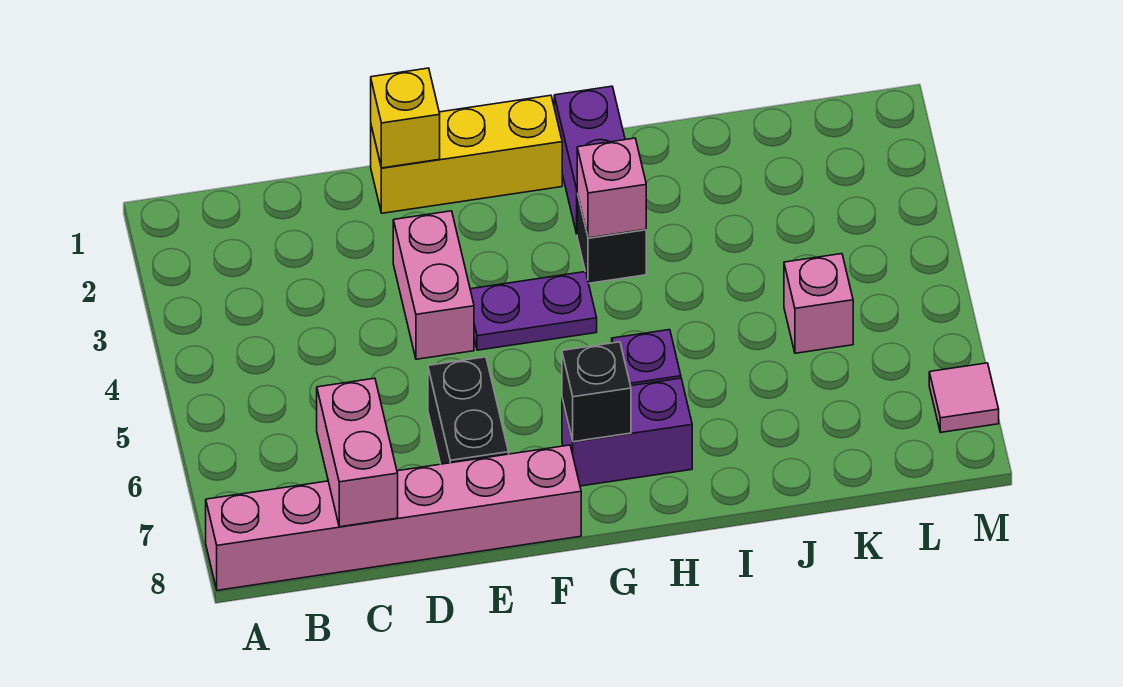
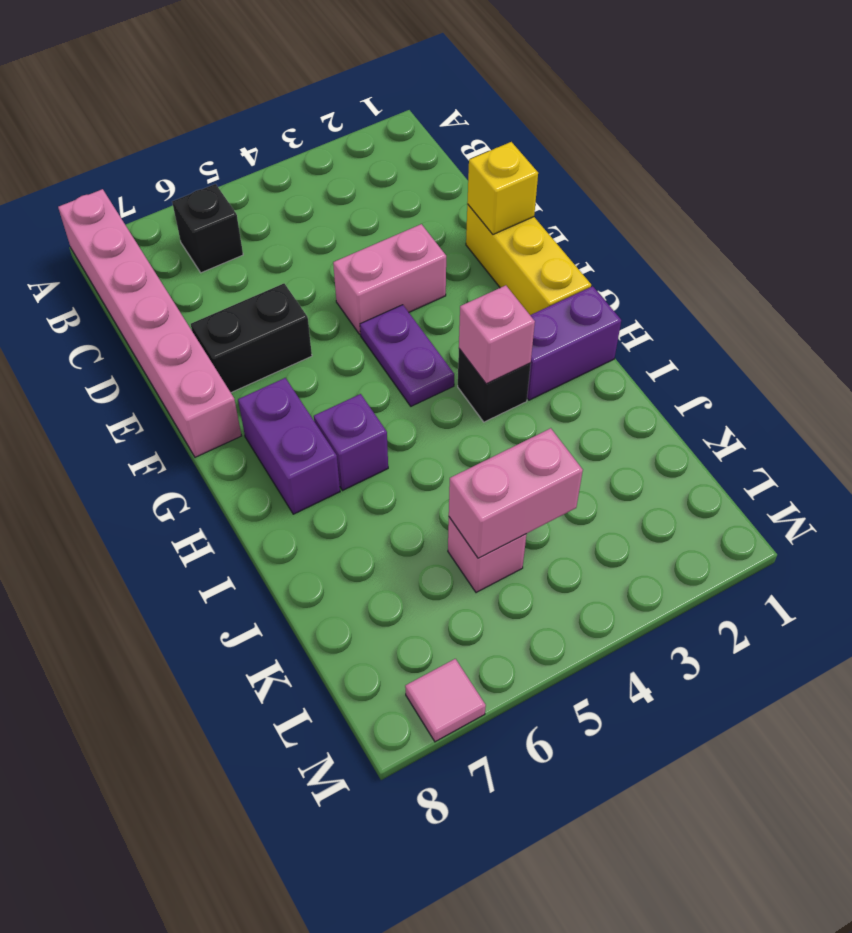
pink 1x2 brick [317,378,398,527] -> pink 1x2 brick moved to [449,428,583,558]
black 1x1 brick [562,342,631,442] -> black 1x1 brick moved to [172,184,243,273]

